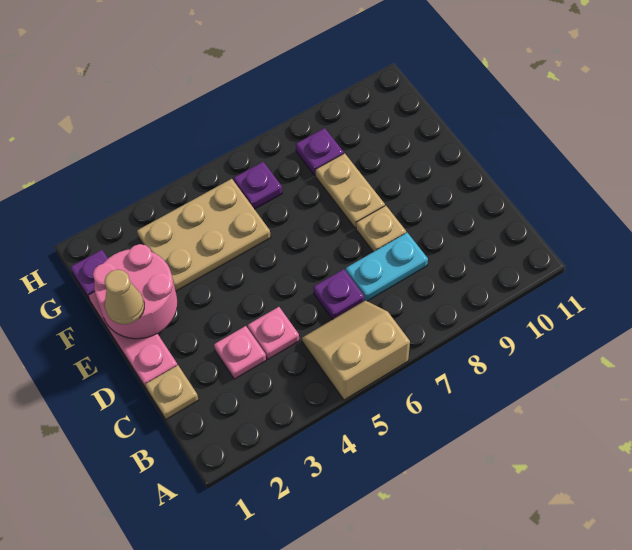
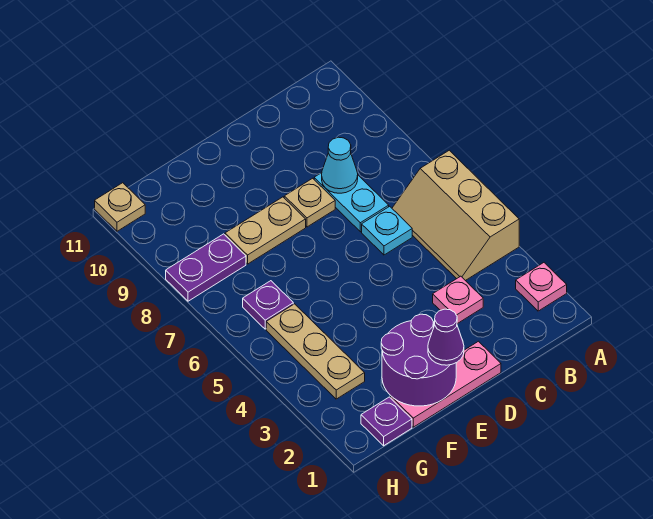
tan 2x2 slope [302,300,410,400] -> tan 2x3 slope [392,150,519,281]
tan 1x1 plate [145,365,199,419] -> tan 1x1 plate moved to [95,183,145,231]
pink 1x1 plate [248,307,299,359] -> pink 1x1 plate moved to [516,263,567,311]
purple 1x1 plate [313,269,364,319] -> cyan 1x1 plate [362,206,412,255]
none -> cyan 1x1 cone [322,137,358,193]
pink 2x2 round brick [93,244,177,339] -> purple 2x2 round brick [381,314,456,406]
tan 1x1 cone [104,270,144,324] -> purple 1x1 cone [428,309,464,365]
tan 2x3 plate [137,179,271,291] -> tan 1x3 plate [266,304,365,399]
purple 1x1 plate [296,128,344,175] -> purple 1x2 plate [166,234,246,301]

